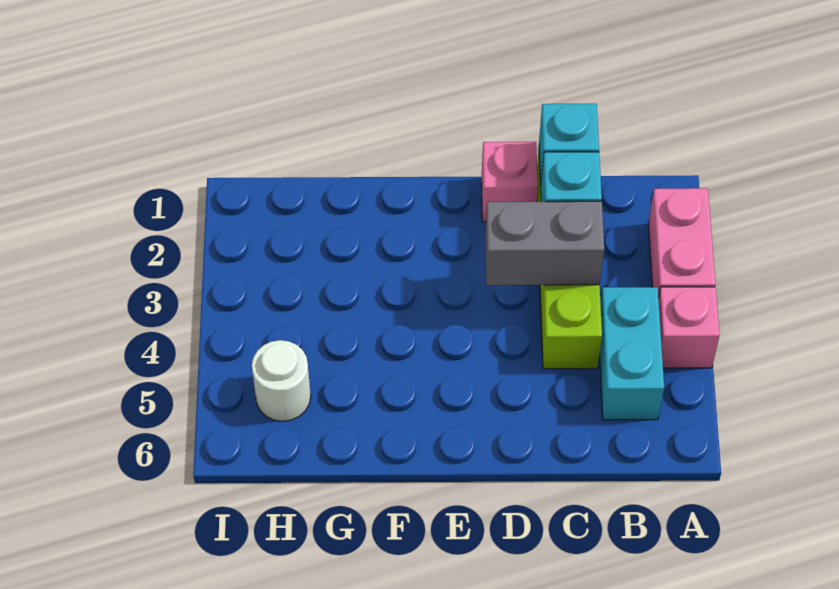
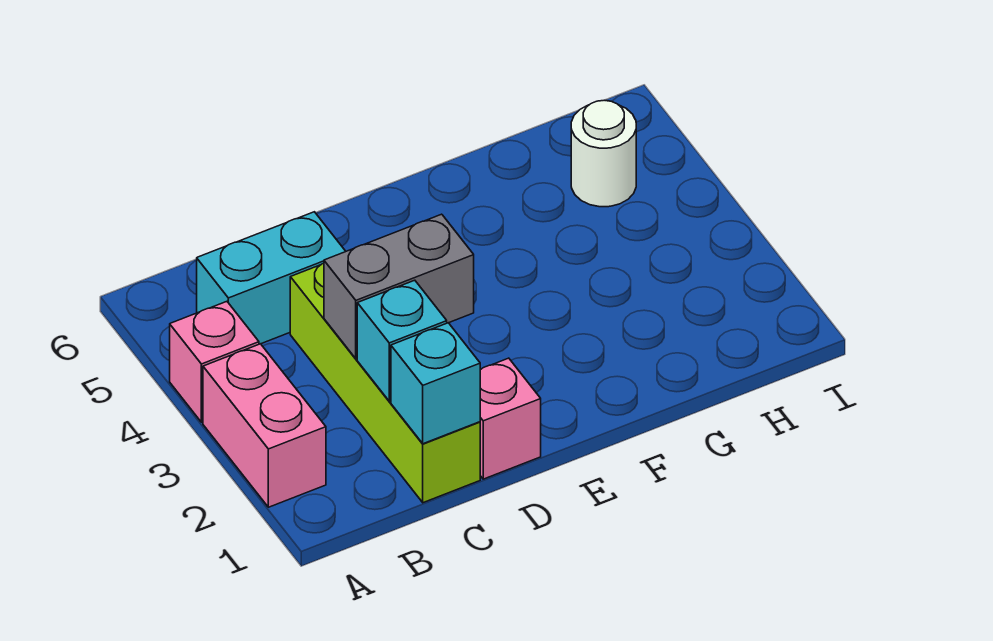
cyan 1x2 brick [600,287,664,420] -> cyan 1x2 brick turned to [197,212,346,344]

